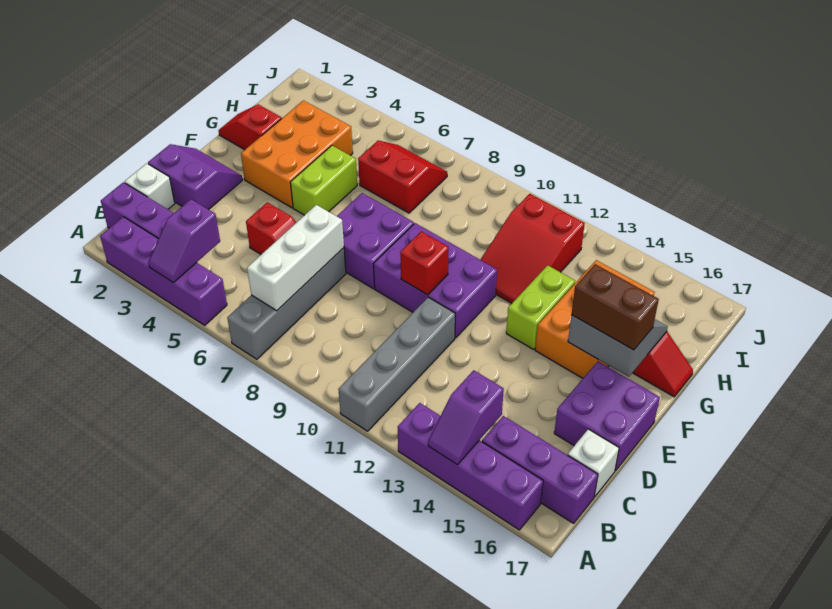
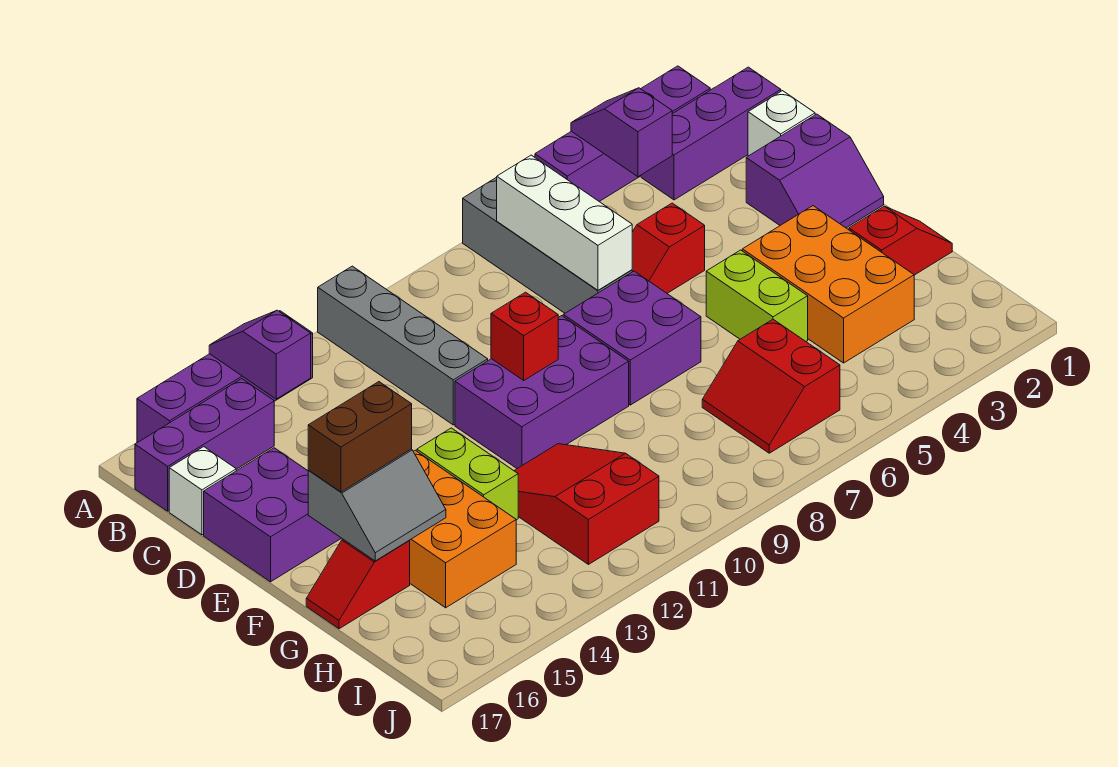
red 2x2 slope [358,141,447,213] -> red 2x2 slope turned to [702,319,840,453]

